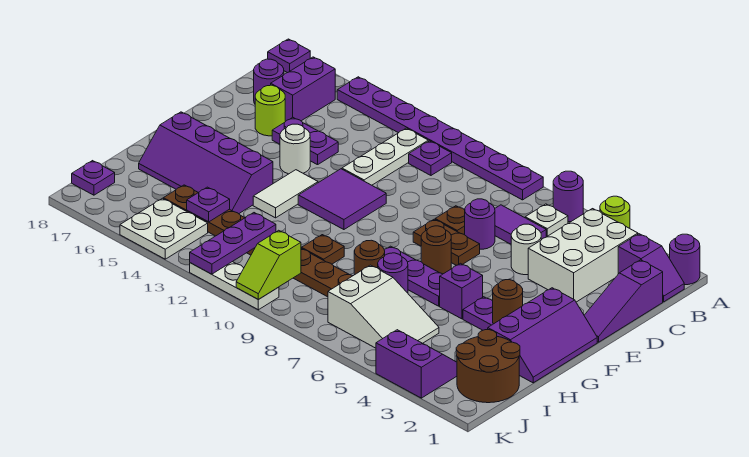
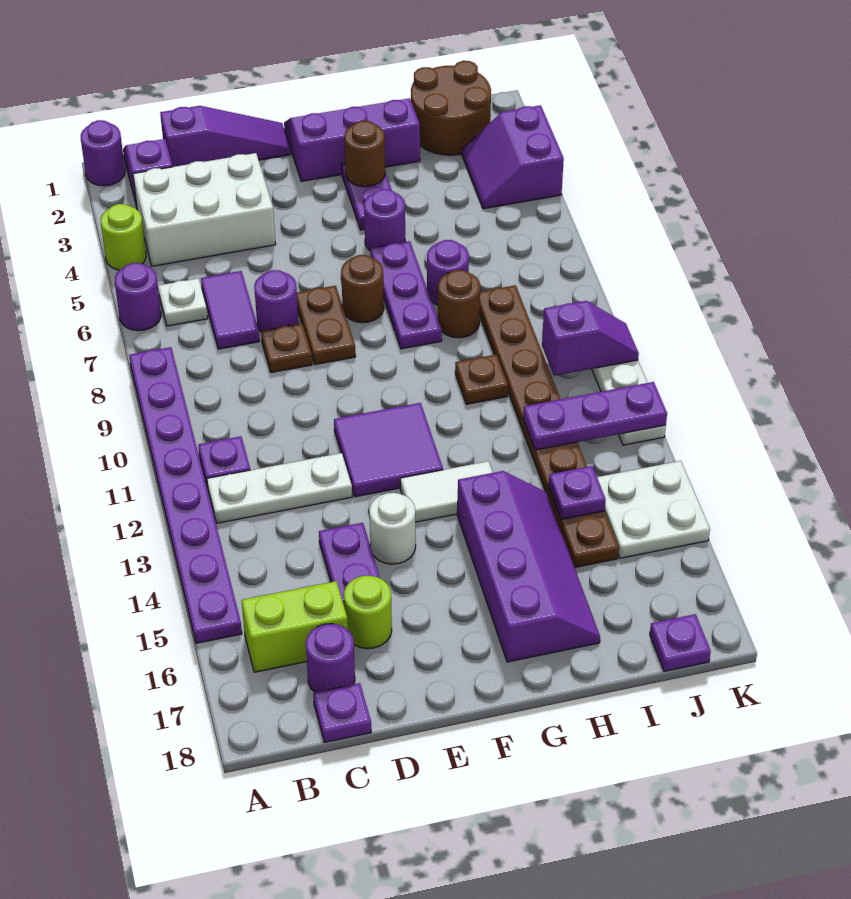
purple 1x1 plate [268,39,310,73] -> purple 1x1 plate moved to [313,683,371,742]
purple 1x2 brick [271,57,335,122] -> lime 1x2 brick [242,581,348,672]
white 1x1 round brick [511,224,541,275] -> none
purple 1x1 brick [440,263,483,319] -> purple 1x1 round brick [364,189,405,250]
white 2x3 slope [328,265,439,348] -> none
lime 1x2 slope [236,230,301,300] -> purple 1x2 slope [542,301,639,376]

